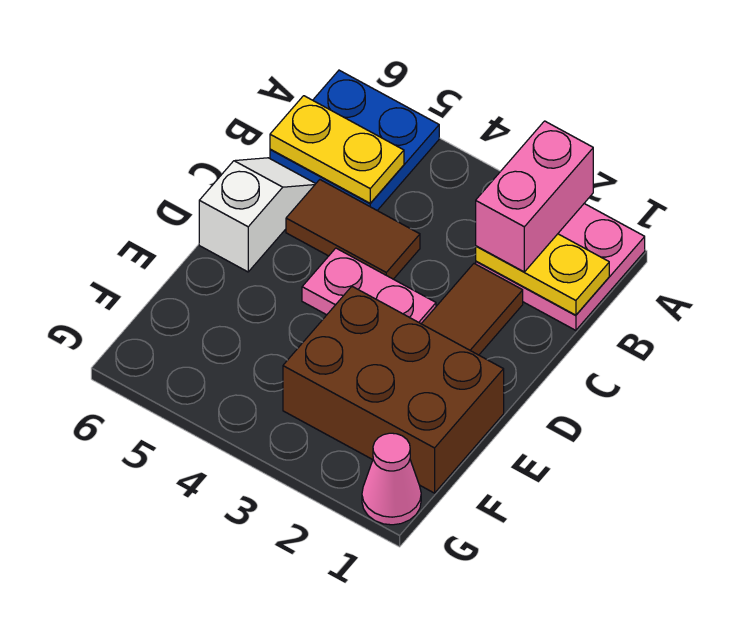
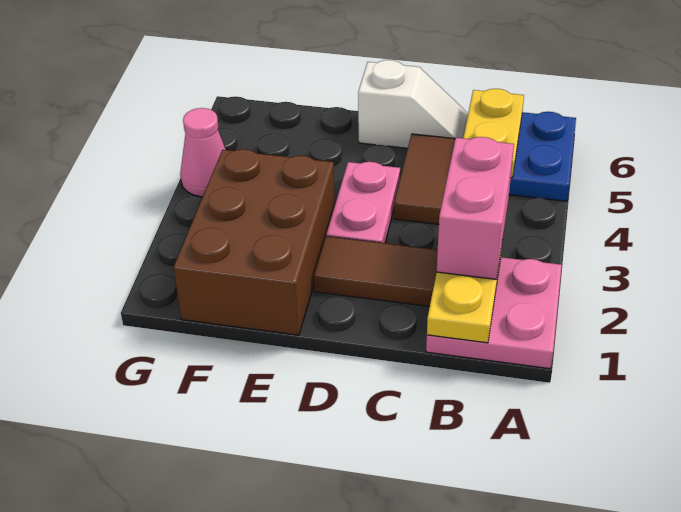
pink 1x2 brick [476,121,593,272] -> pink 1x2 brick turned to [437,137,514,279]
pink 1x1 cone [362,433,421,525] -> pink 1x1 cone moved to [180,108,225,197]

